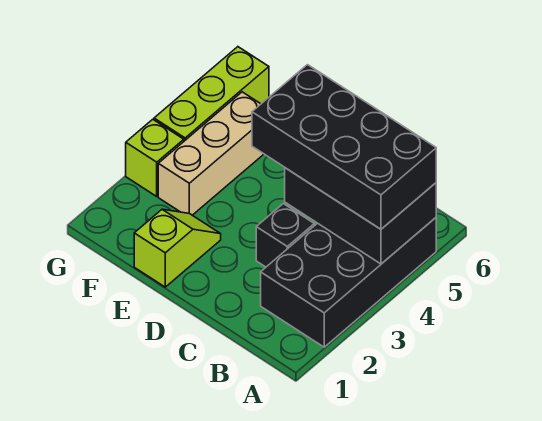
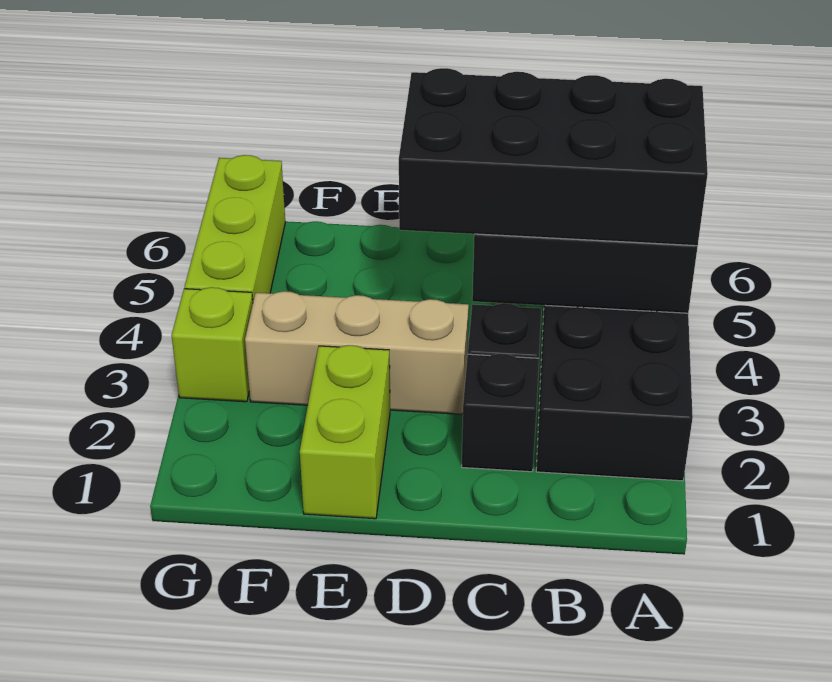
none -> black 1x1 brick [462,354,539,472]
lime 1x2 slope [134,209,221,287] -> lime 1x2 brick [300,345,390,519]
tan 1x3 brick [158,92,264,215] -> tan 1x3 brick turned to [245,291,469,414]

